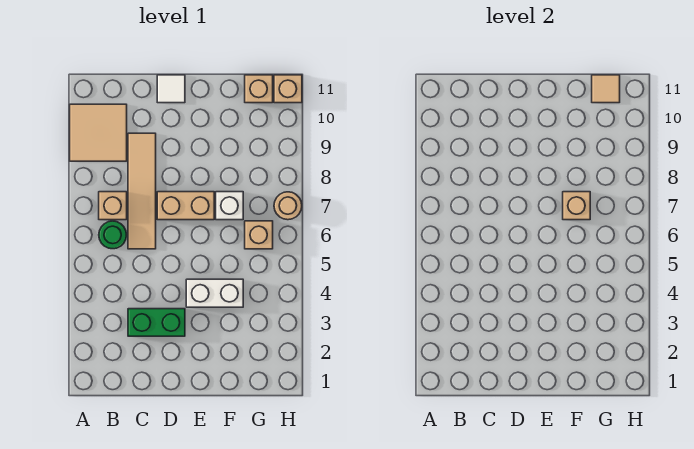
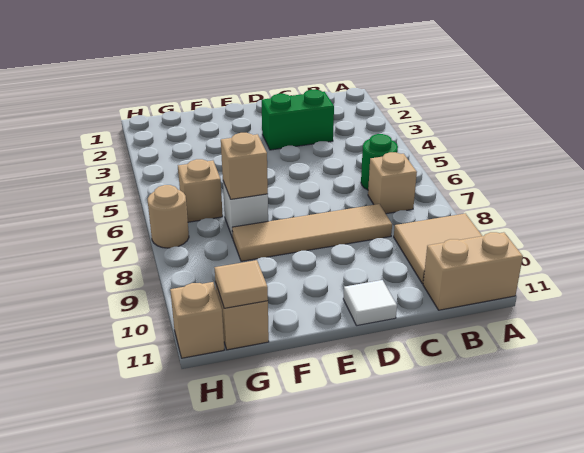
tan 1x4 tile [128,133,156,249] -> tan 1x4 tile turned to [232,204,392,261]
tan 1x2 brick [157,192,214,220] -> tan 1x2 brick moved to [423,232,523,310]
white 1x2 brick [186,279,243,307] -> none

